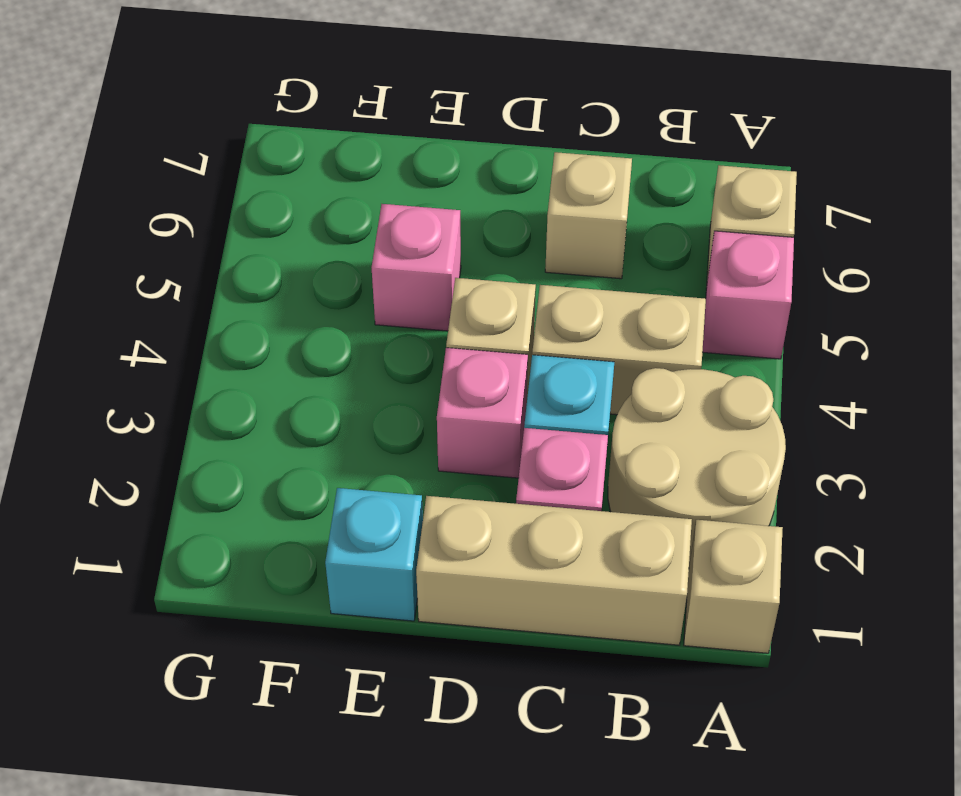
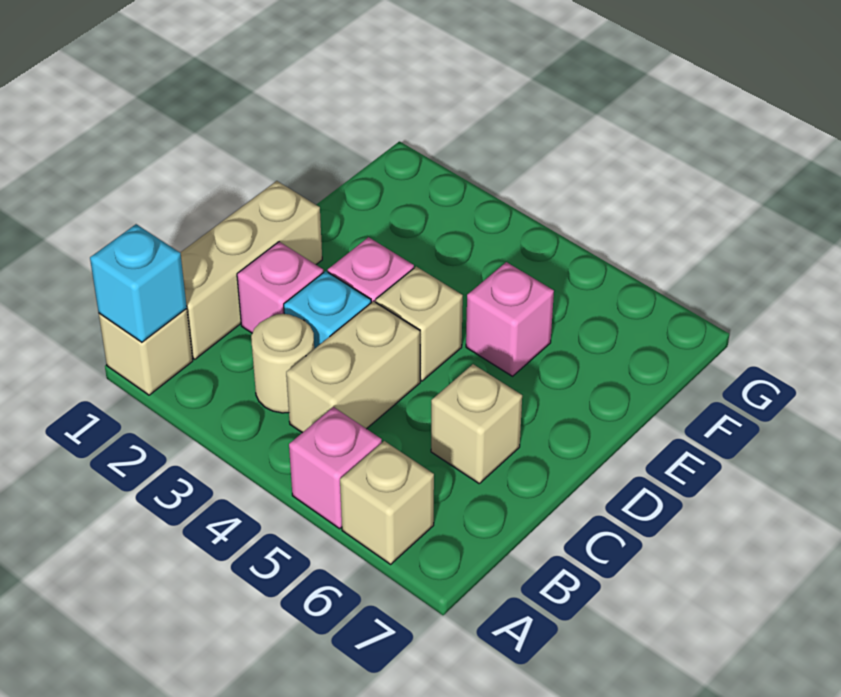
tan 2x2 round brick [608,368,786,565] -> tan 1x1 round brick [251,314,314,413]
cyan 1x1 brick [325,488,423,621] -> cyan 1x1 brick moved to [90,224,187,342]

